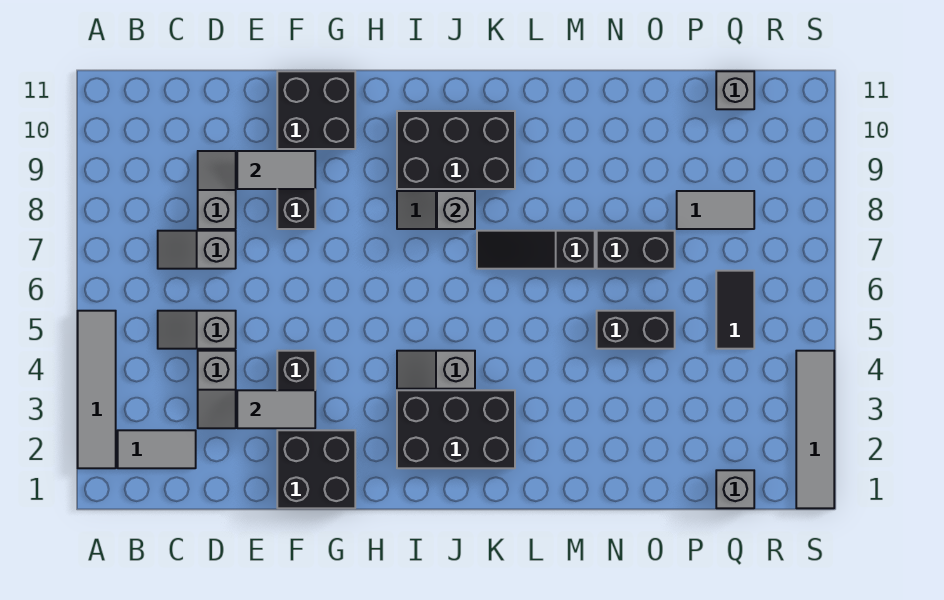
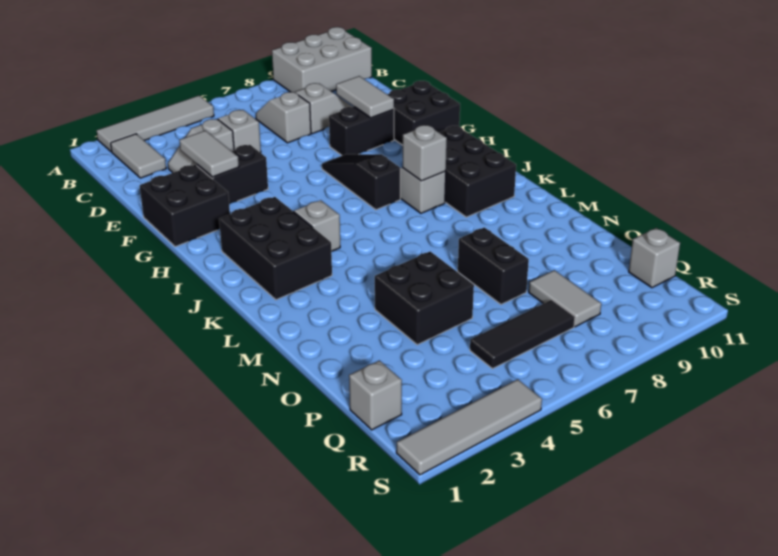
none -> grey 2x3 brick [272,27,372,93]
black 1x3 slope [477,231,595,269] -> black 1x3 slope moved to [322,154,400,210]
black 1x2 brick [597,311,675,349] -> black 2x2 brick [375,252,474,345]
black 1x2 tile [716,271,754,349] -> black 1x3 tile [470,300,575,369]

